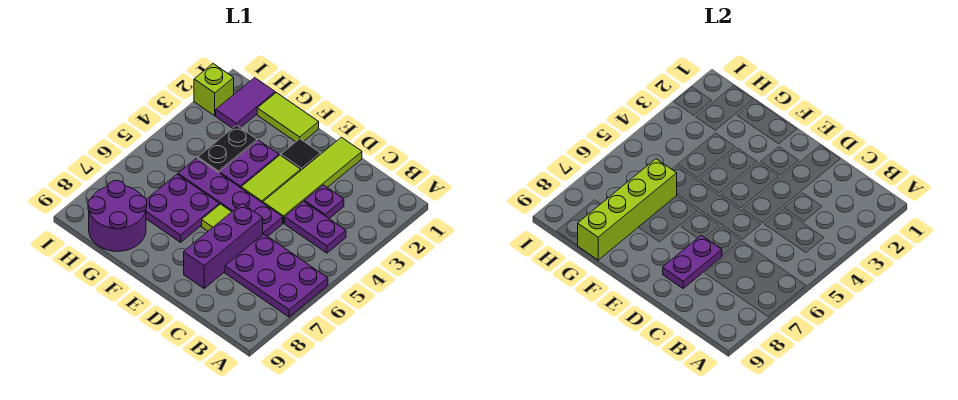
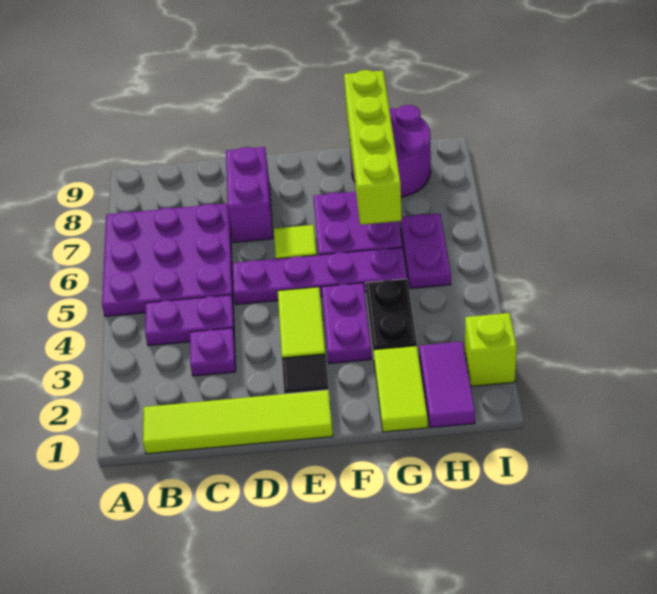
purple 2x3 plate [225,234,328,317] -> purple 3x3 plate [102,203,233,316]
lime 1x4 tile [263,137,362,223] -> lime 1x4 tile turned to [143,390,333,454]
purple 1x3 brick [184,204,263,288] -> purple 1x2 brick [226,147,273,242]
purple 1x2 plate [663,235,722,288] -> purple 1x2 plate moved to [400,213,451,289]
lime 1x2 tile [257,93,319,142] -> lime 1x2 tile turned to [374,346,428,432]

